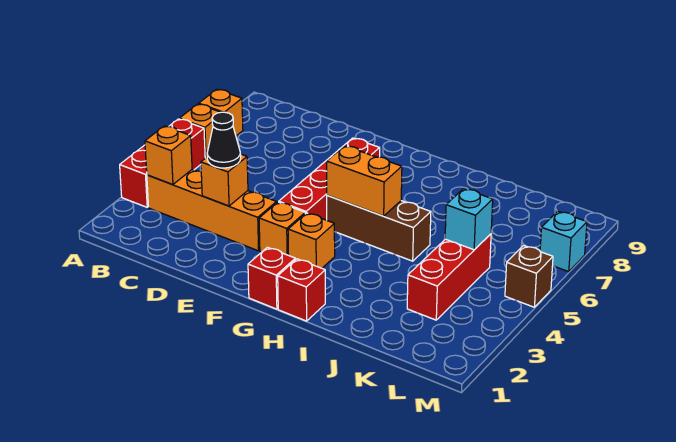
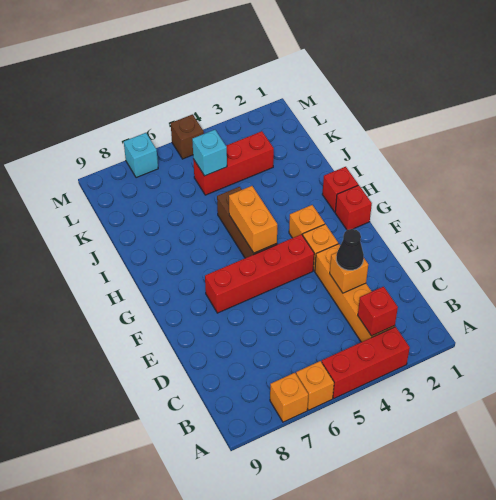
orange 1x1 brick [145,126,192,185] -> red 1x1 brick [358,287,398,336]

